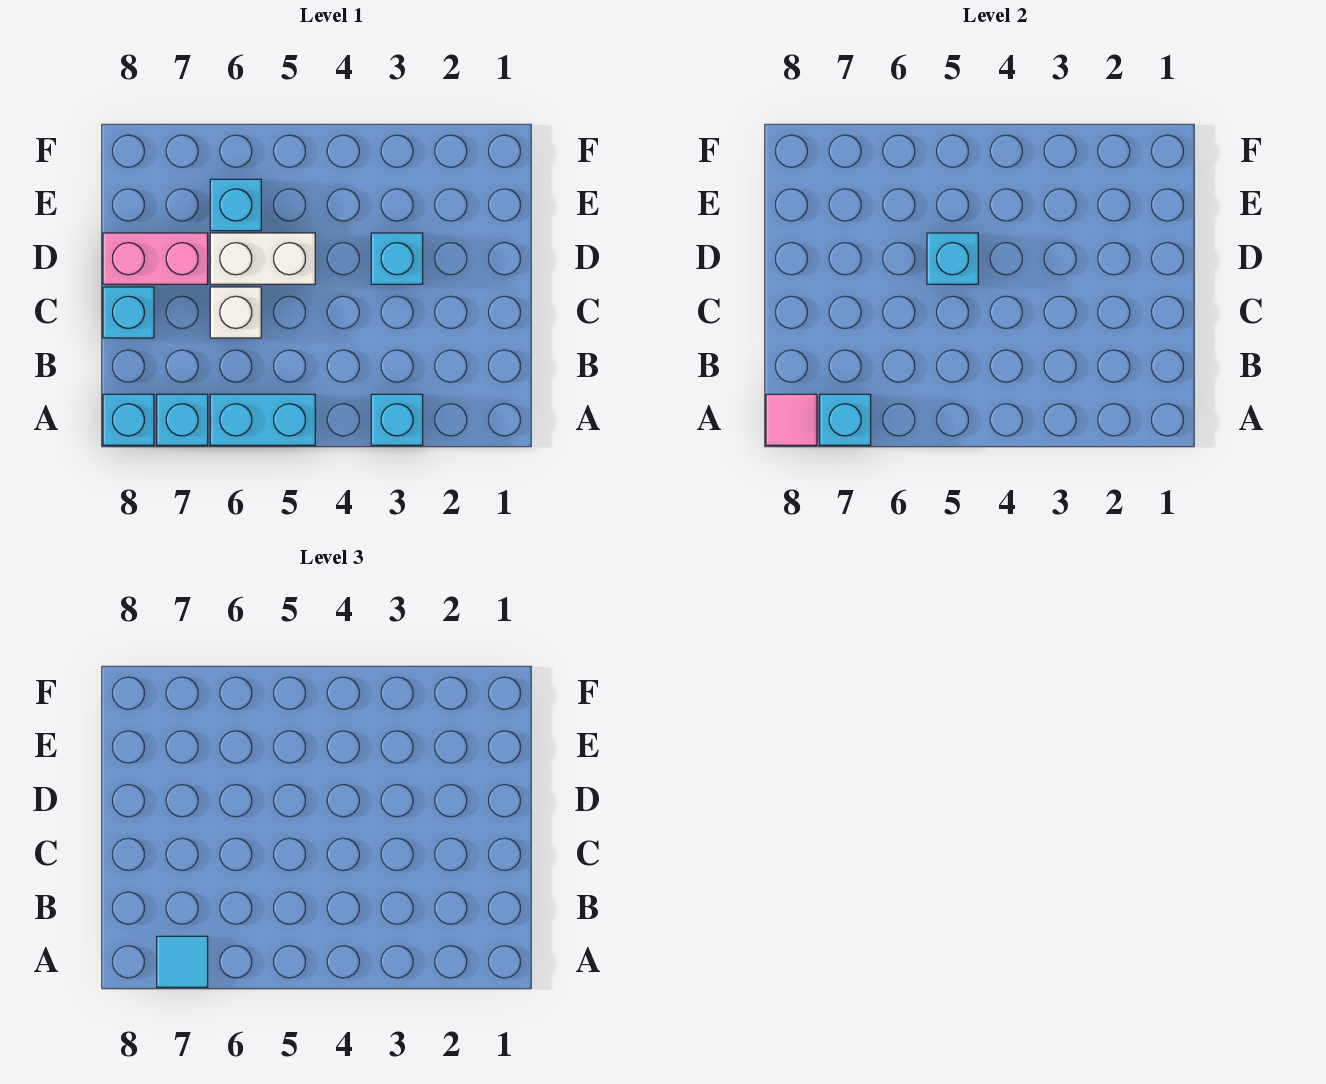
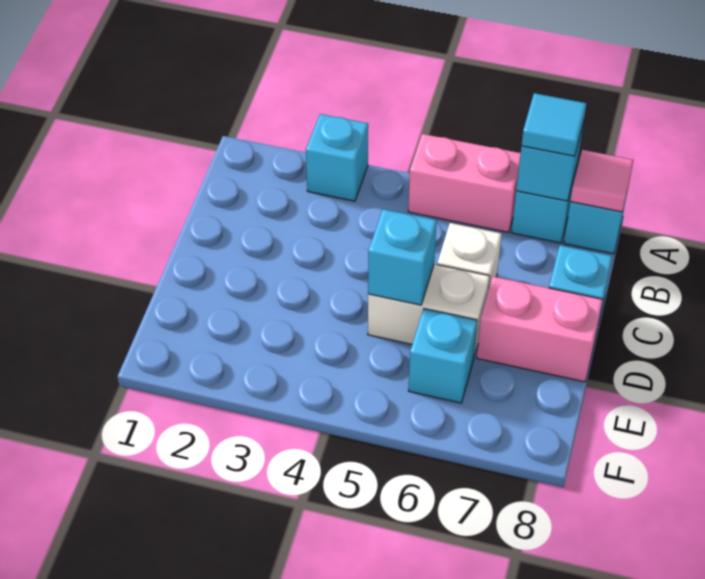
cyan 1x2 brick [210,394,315,445] -> pink 1x2 brick [408,134,521,232]
cyan 1x1 brick [371,233,423,284] -> none

